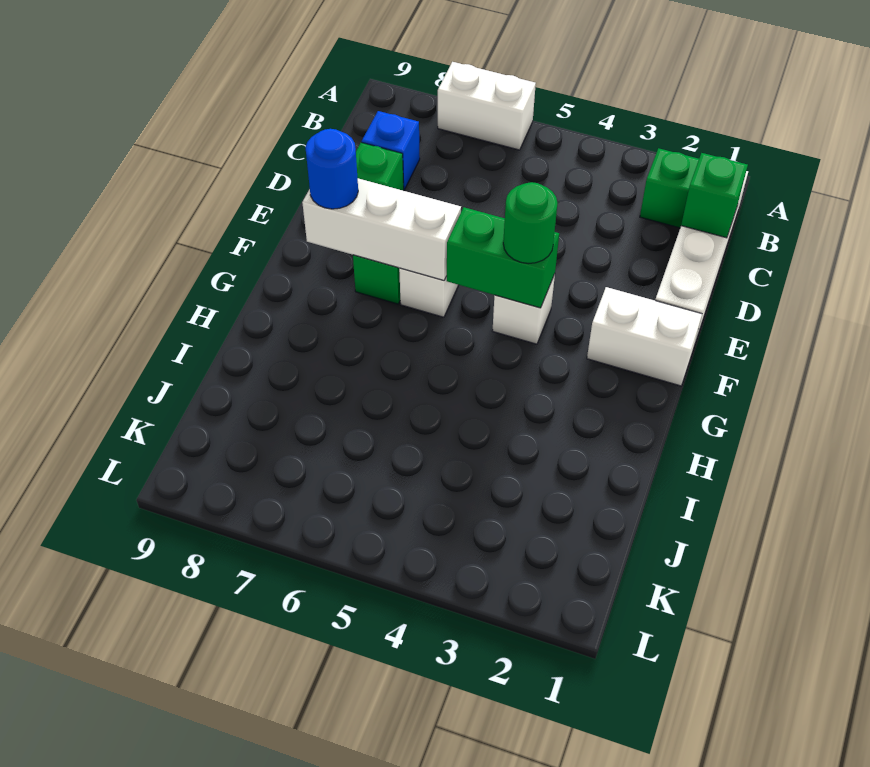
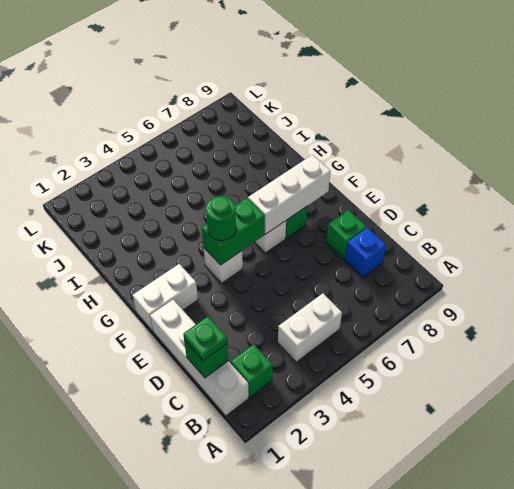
white 1x2 brick [438,62,536,150] -> white 1x2 brick moved to [278,293,342,362]
none -> green 1x1 plate [183,316,227,361]
blue 1x1 round brick [305,129,358,209] -> none

